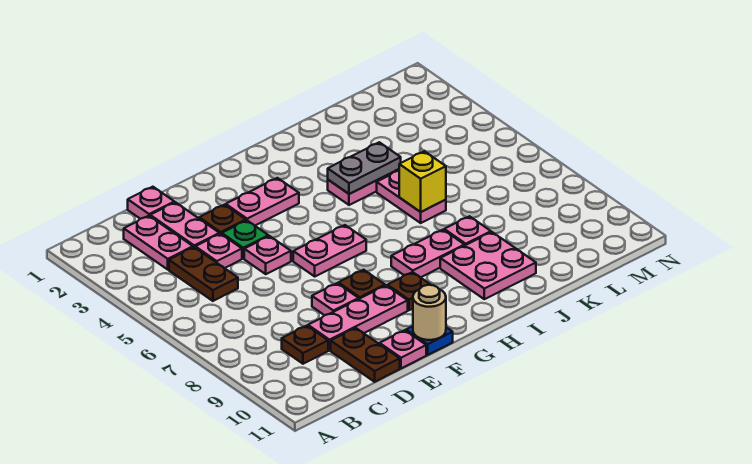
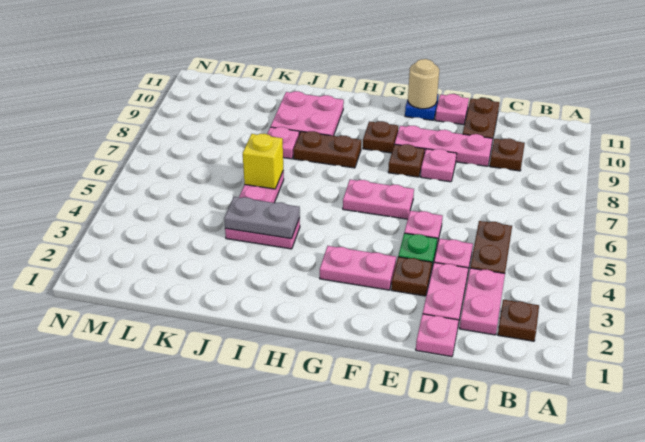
none -> brown 1x1 plate [498,300,539,341]
pink 1x2 plate [391,230,464,277] -> brown 1x2 plate [293,131,361,168]

